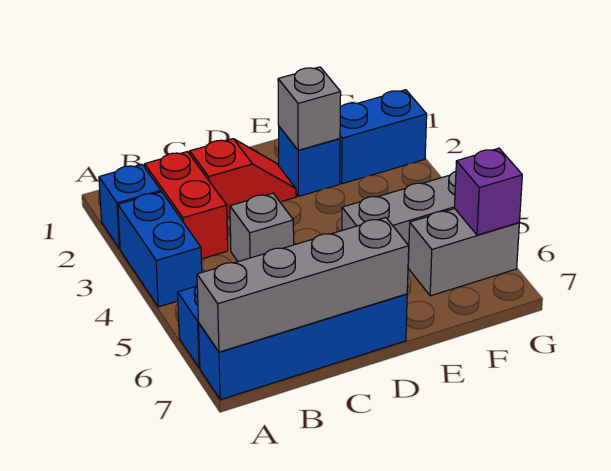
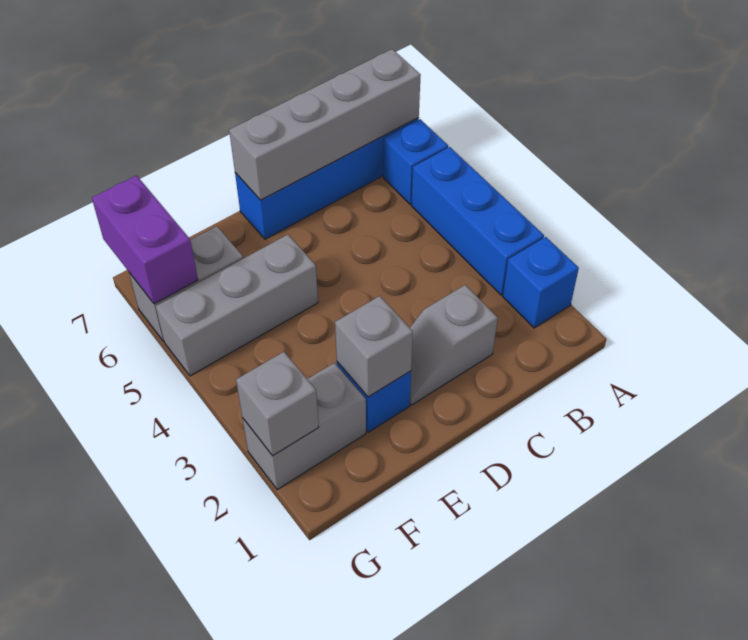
blue 1x2 brick [118,192,202,307] -> blue 1x3 brick [411,147,544,295]
red 1x2 brick [145,152,228,259] -> none
red 1x2 slope [190,139,296,217] -> grey 1x2 slope [410,285,498,405]
grey 1x1 brick [230,193,294,262] -> grey 1x1 brick moved to [236,352,319,456]
blue 1x2 brick [340,90,427,184] -> grey 1x2 brick [243,363,366,490]
purple 1x1 brick [454,148,522,235] -> purple 1x2 brick [92,176,198,304]

